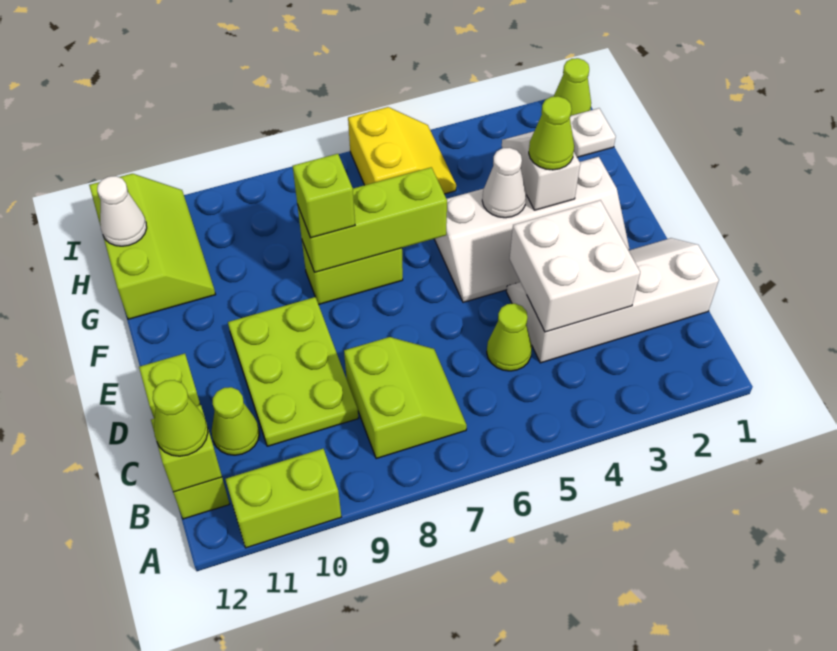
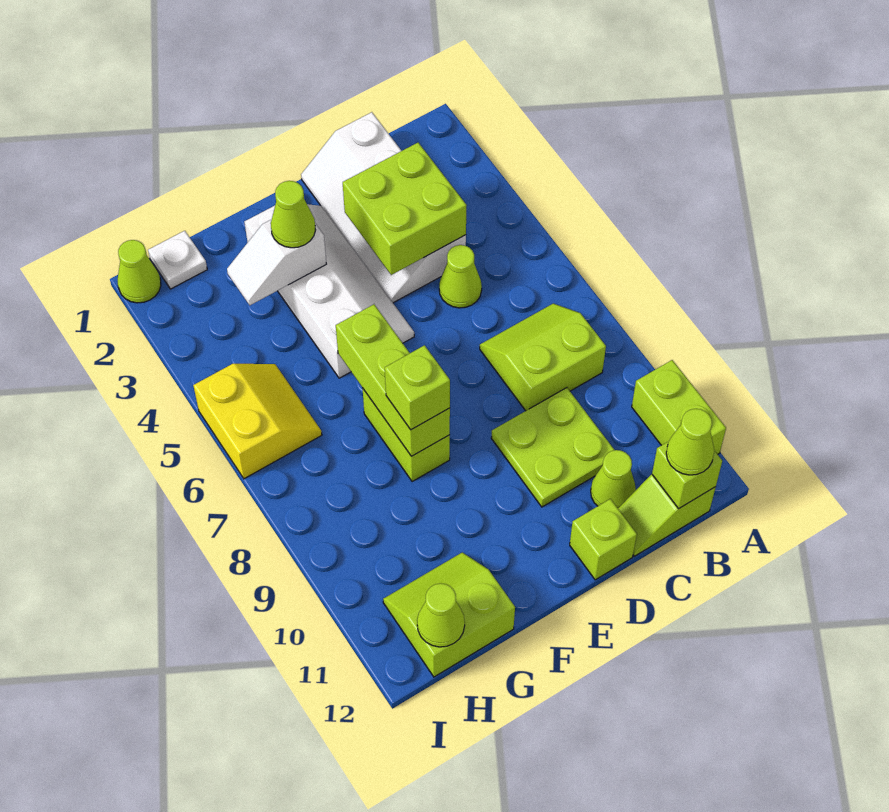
white 2x2 brick [510,200,640,332] -> lime 2x2 brick [343,143,467,275]
lime 2x3 plate [228,297,358,446] -> lime 2x2 plate [491,388,614,507]
white 1x1 cone [482,148,526,218] -> none
lime 2x3 slope [89,174,216,319] -> lime 2x2 slope [383,552,515,677]
yellow 2x2 slope [348,107,456,194] -> yellow 2x2 slope turned to [193,364,322,479]
white 1x1 cone [97,176,147,246] -> lime 1x1 cone [417,583,465,647]

